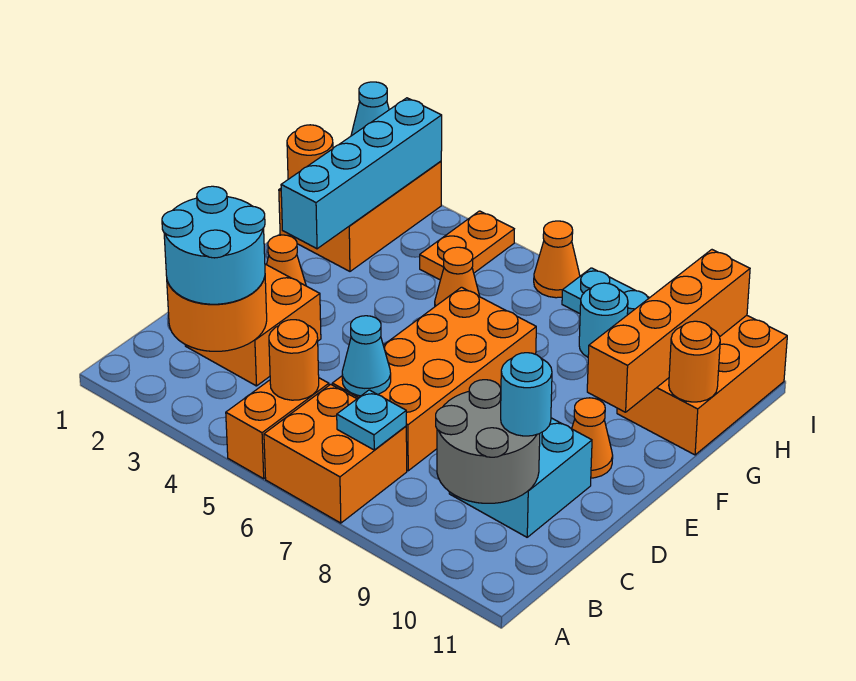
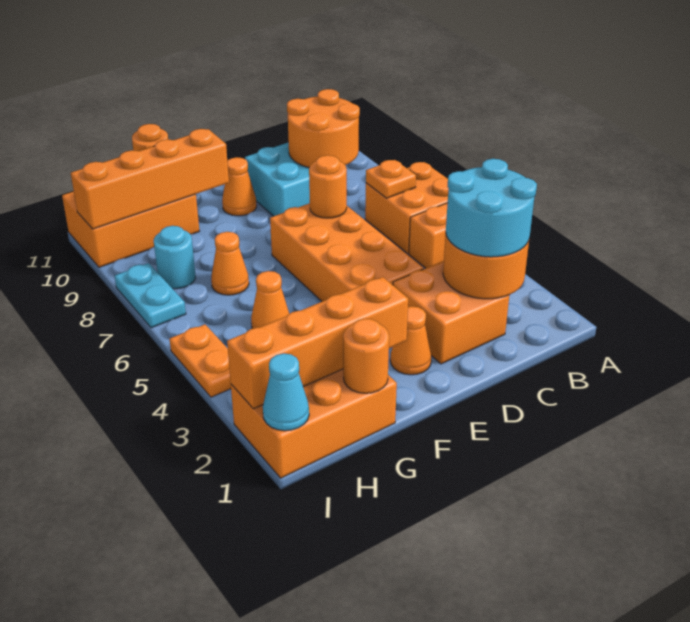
orange 1x1 round brick [269,320,319,400] -> orange 1x1 round brick moved to [309,155,347,218]
cyan 1x1 plate [337,390,406,450] -> orange 1x1 plate [366,160,416,198]
grey 2x2 round brick [436,380,540,503] -> orange 2x2 round brick [287,89,360,167]
orange 2x4 brick [332,287,536,471] -> orange 2x4 brick turned to [270,203,424,301]
cyan 1x1 cone [342,316,391,396] -> none
cyan 1x1 round brick [501,353,552,436] -> none
cyan 1x4 brick [281,98,442,249] -> orange 1x4 brick [227,277,408,409]
orange 1x2 plate [420,211,514,280] -> orange 1x2 plate turned to [170,324,231,397]
orange 1x1 cone [534,221,580,298] -> orange 1x1 cone moved to [211,232,249,295]

